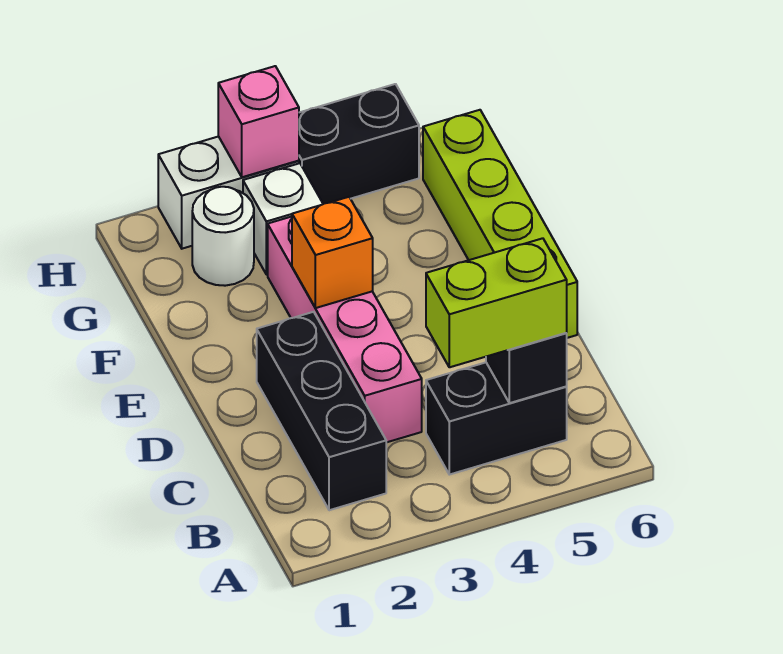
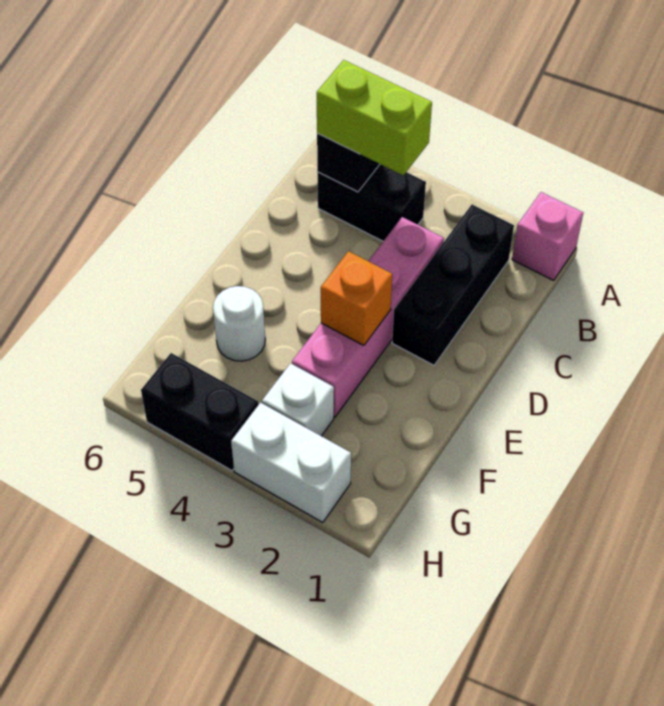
lime 1x4 brick [423,110,577,338] -> none
white 1x1 round brick [192,187,254,286] -> white 1x1 round brick moved to [213,286,265,361]
pink 1x1 brick [218,66,299,177] -> pink 1x1 brick moved to [512,192,583,280]

